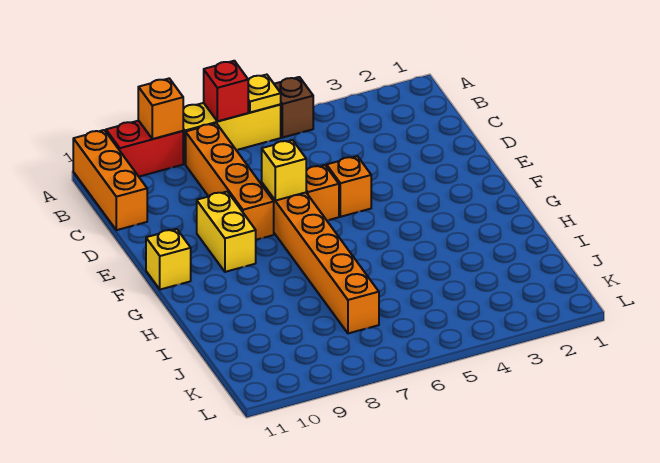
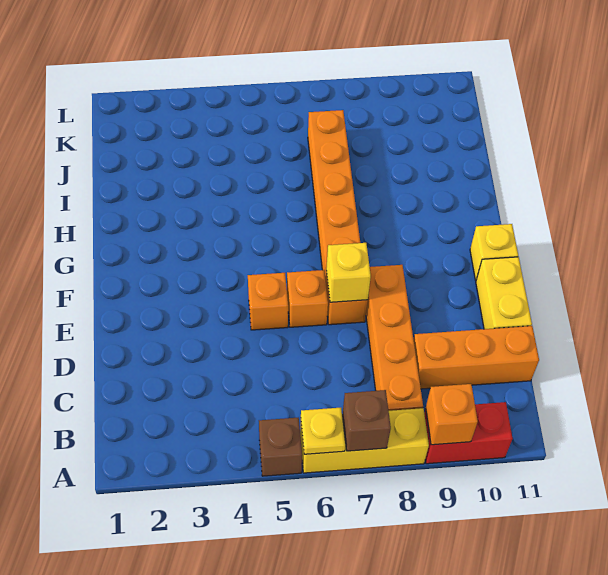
red 1x1 brick [204,61,248,121] -> brown 1x1 brick [343,390,391,451]
orange 1x3 brick [73,130,147,230] -> orange 1x3 brick turned to [414,326,539,389]
yellow 1x2 brick [197,192,256,272] -> yellow 1x2 brick moved to [476,257,532,329]

